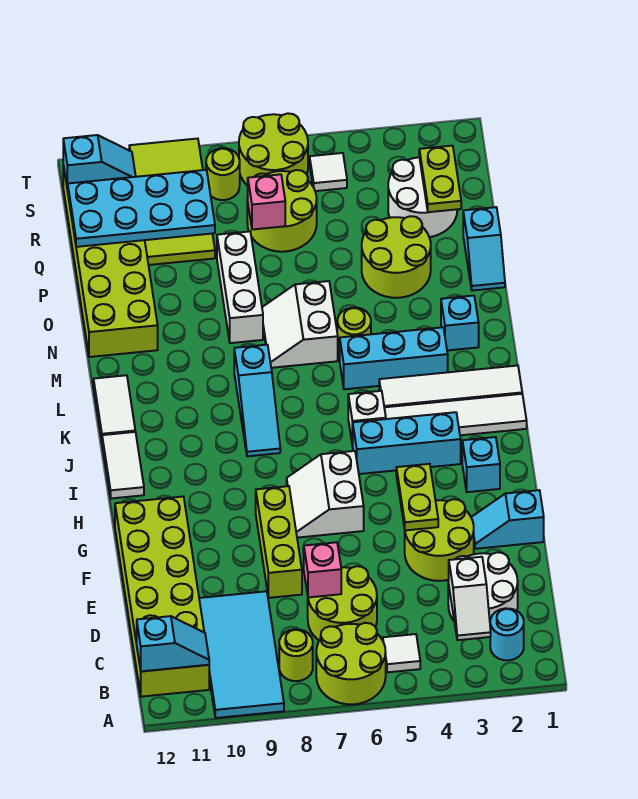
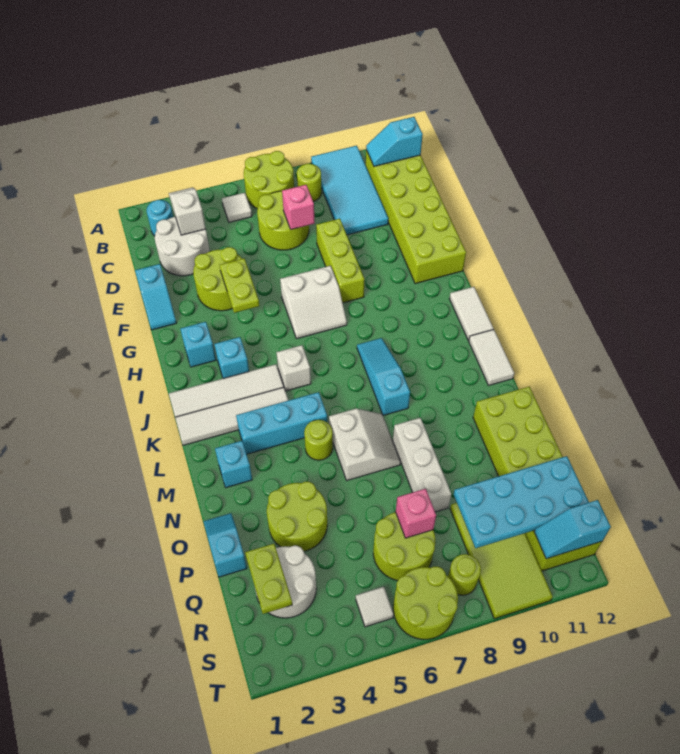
cyan 1x2 slope [471,490,544,549] -> cyan 1x2 slope turned to [135,264,176,330]
white 2x2 slope [287,451,364,538] -> white 2x2 slope turned to [280,266,347,339]
cyan 1x3 brick [353,412,461,474] -> cyan 1x1 brick [214,337,249,378]

